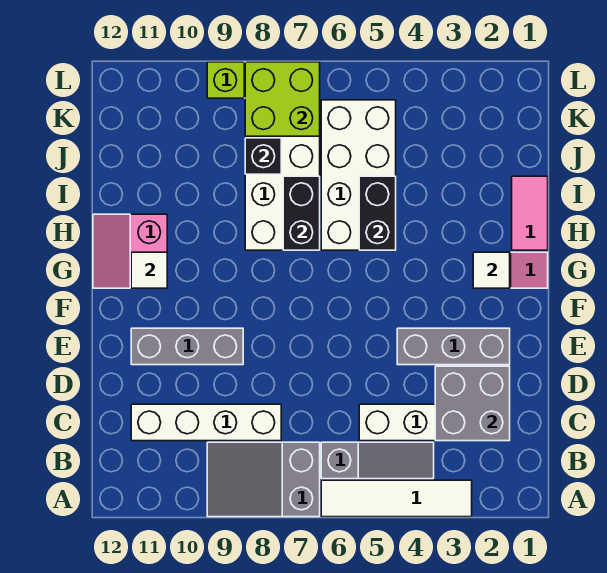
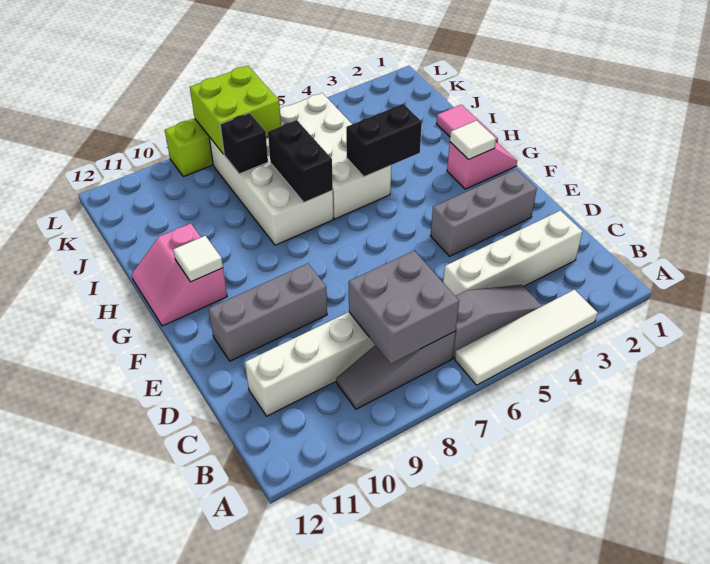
grey 2x3 slope [207,442,320,517] -> grey 1x3 slope [336,331,456,409]
grey 2x2 brick [435,366,510,441] -> grey 2x2 brick moved to [349,251,459,364]
black 1x2 brick [359,176,396,250] -> black 1x2 brick turned to [346,104,422,177]

